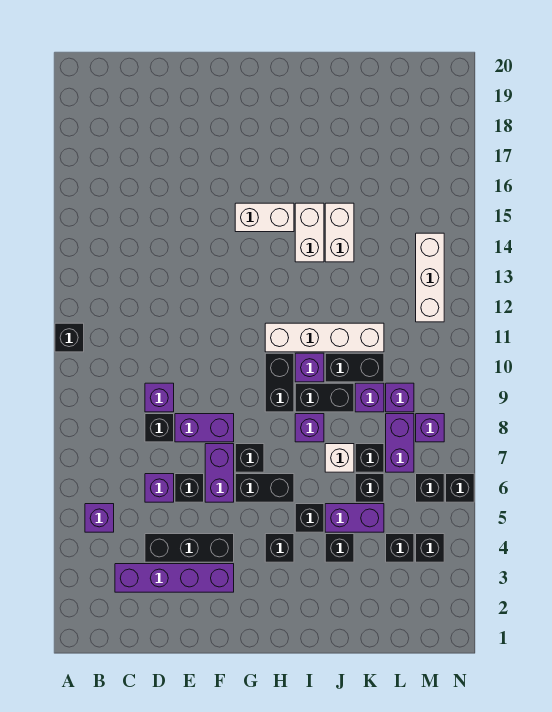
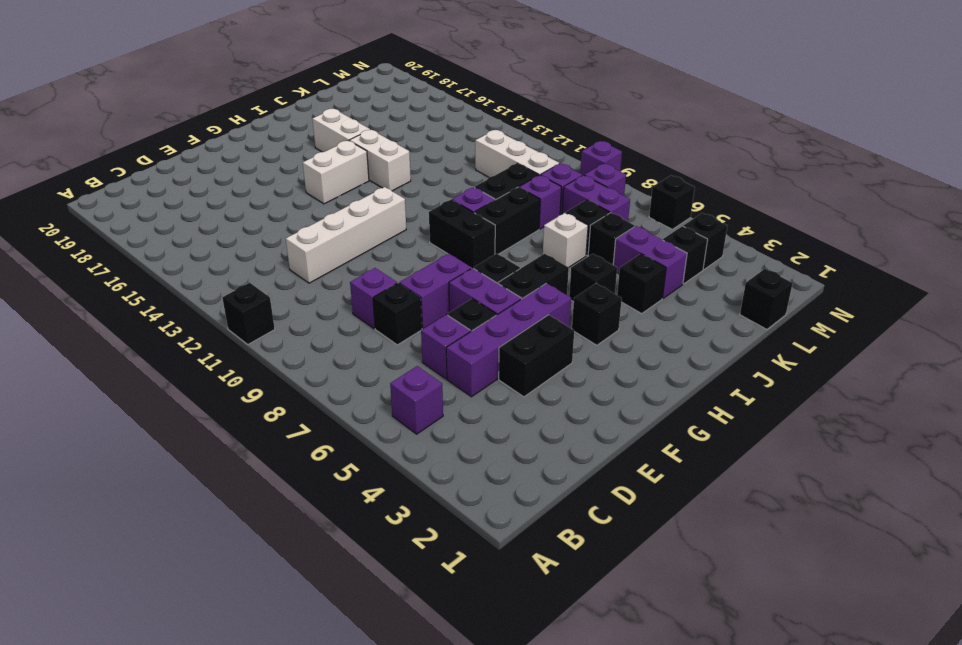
purple 1x4 brick [115,564,234,592] -> purple 1x4 brick moved to [446,283,571,397]
black 1x3 brick [145,534,234,562] -> black 1x2 brick [499,315,574,397]
white 1x4 brick [265,323,384,352] -> white 1x4 brick moved to [286,187,406,283]
purple 1x1 brick [295,414,324,442] -> purple 1x1 brick moved to [580,141,622,176]
purple 1x2 brick [325,504,384,532] -> purple 1x2 brick turned to [613,226,687,298]
white 1x2 brick [325,203,354,262] -> white 1x2 brick moved to [312,109,370,152]
black 1x1 brick [416,474,444,502] -> black 1x1 brick moved to [740,269,793,329]
white 1x3 brick [416,233,444,322] -> white 1x3 brick moved to [475,130,560,177]

